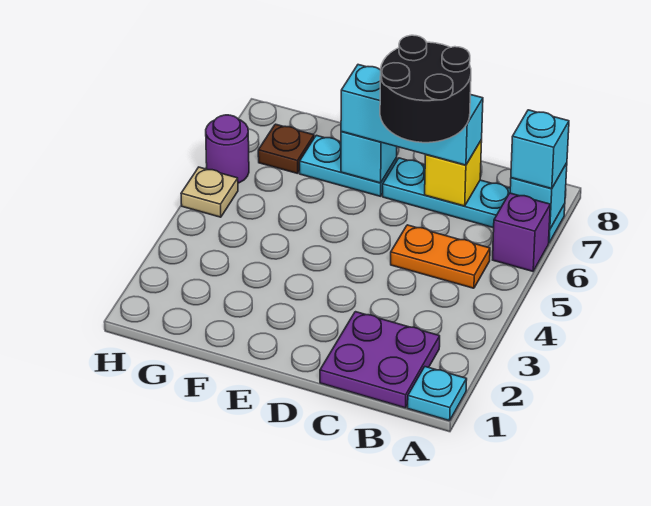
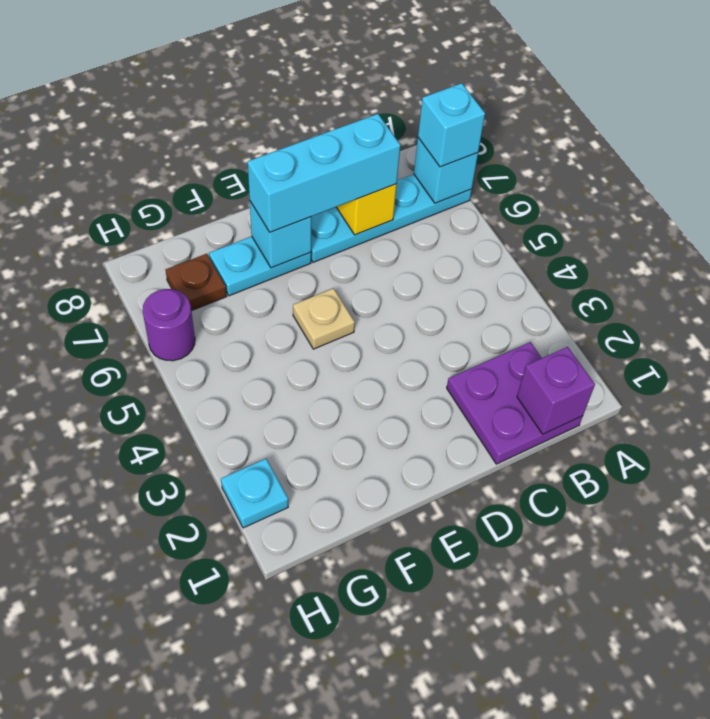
cyan 1x1 plate [408,367,467,421] -> cyan 1x1 plate moved to [221,459,288,528]
purple 1x1 brick [493,193,550,271] -> purple 1x1 brick moved to [517,347,595,434]
orange 1x2 plate [391,225,490,288] -> none
black 2x2 round brick [380,35,471,143] -> none
tan 1x1 plate [181,167,238,217] -> tan 1x1 plate moved to [293,288,355,349]

